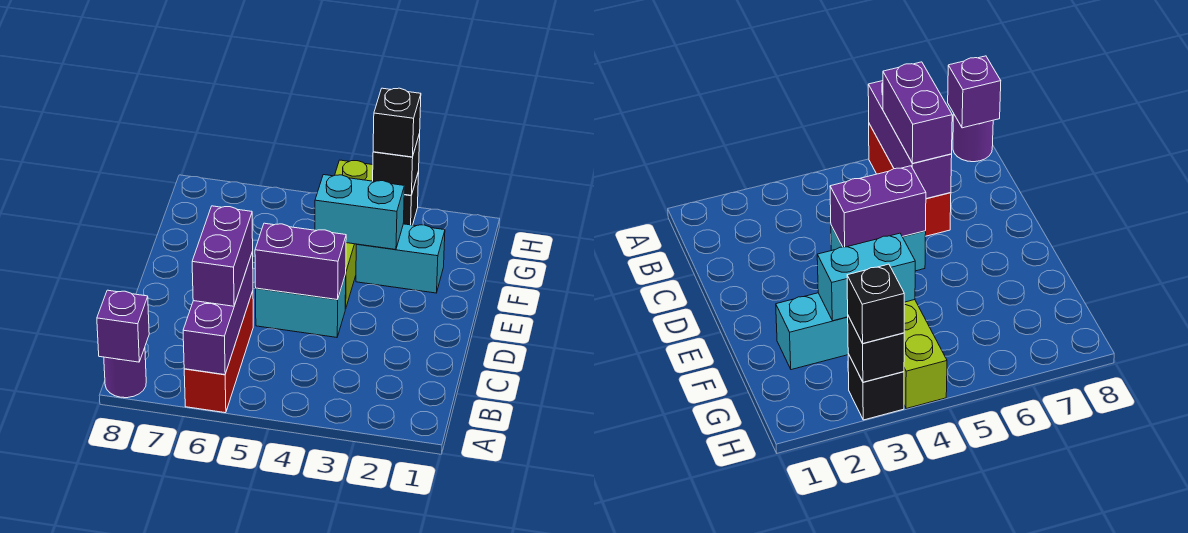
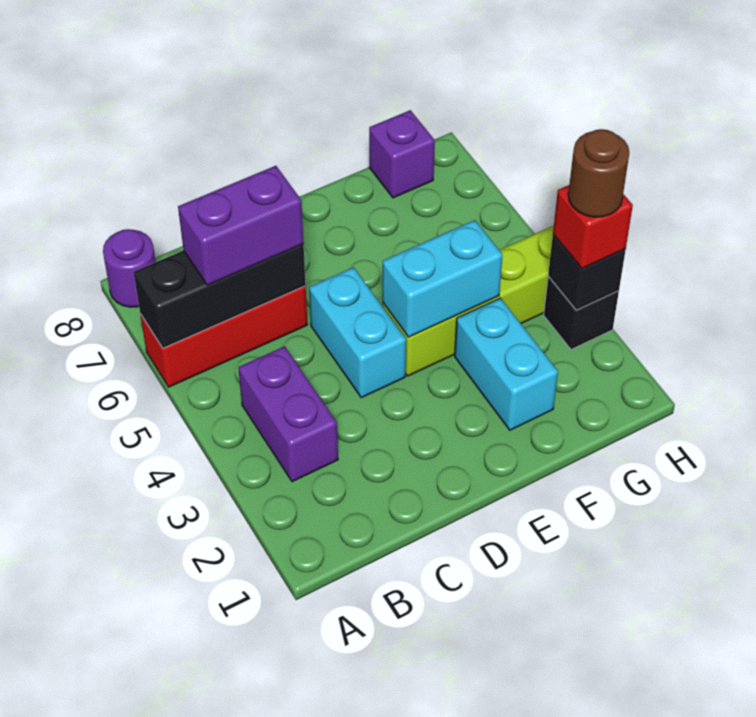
purple 1x3 brick [183,252,253,375] -> black 1x3 brick [134,244,306,348]
purple 1x1 brick [97,290,149,362] -> purple 1x1 brick moved to [369,110,435,198]
purple 1x2 brick [255,223,346,300] -> purple 1x2 brick moved to [238,346,338,482]
cyan 1x2 brick [315,175,404,250] -> cyan 1x2 brick turned to [382,220,503,337]
black 1x1 brick [373,88,421,157] -> red 1x1 brick [553,185,633,269]
none -> brown 1x1 round brick [568,129,629,217]

